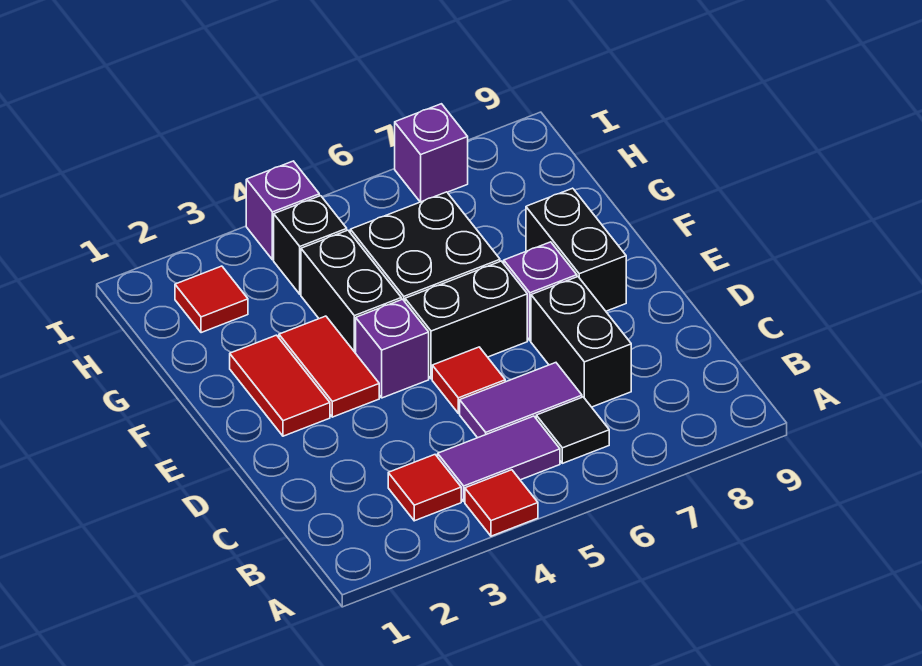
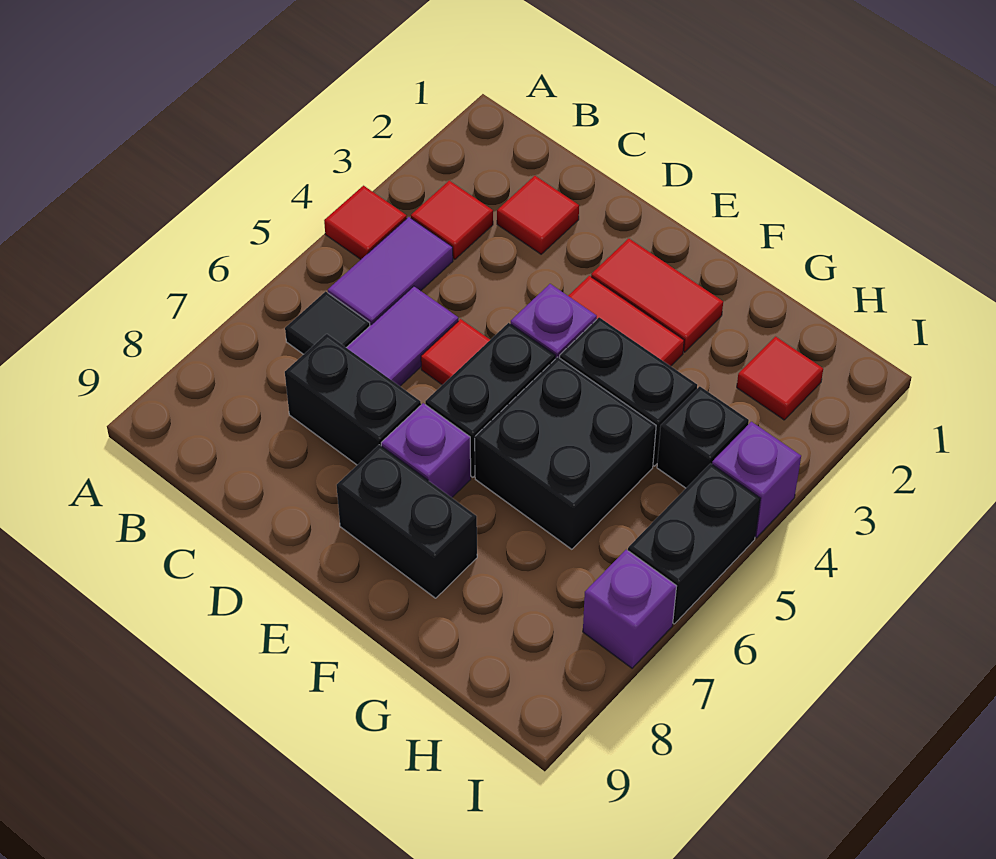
none -> red 1x1 tile [497,176,579,254]
none -> black 1x2 brick [628,464,760,624]

